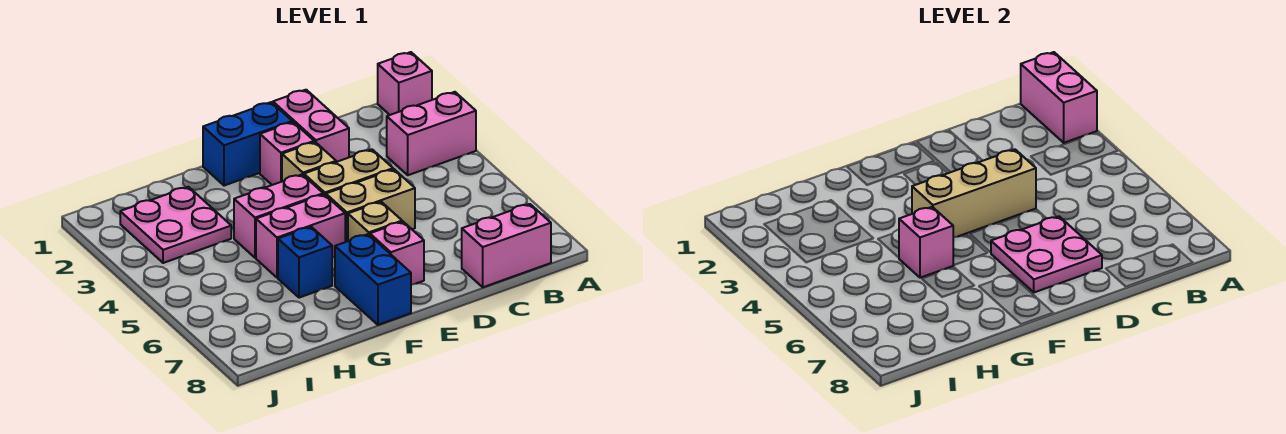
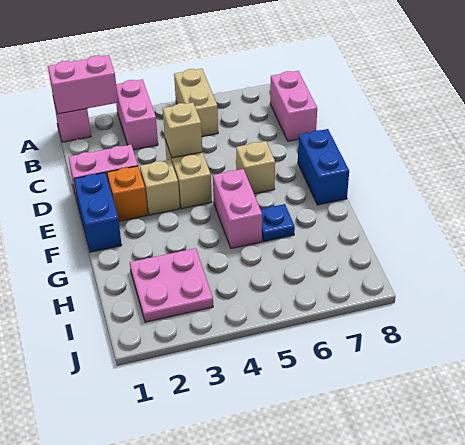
tan 1x3 brick [912,149,1036,238] -> tan 1x1 brick [163,103,202,158]
tan 1x2 brick [326,169,415,242] -> tan 1x2 brick moved to [174,69,218,137]
pink 2x2 plate [991,216,1102,292] -> none
pink 1x1 brick [260,122,314,185] -> orange 1x1 brick [107,166,148,221]
pink 1x1 brick [370,222,424,285] -> none
pink 1x2 brick [234,174,323,258] -> none
blue 1x2 brick [335,234,411,325] -> blue 1x2 brick turned to [298,129,349,205]
pink 1x1 brick [899,207,953,278] -> none
blue 1x1 brick [278,227,332,298] -> blue 1x1 plate [260,204,295,241]

